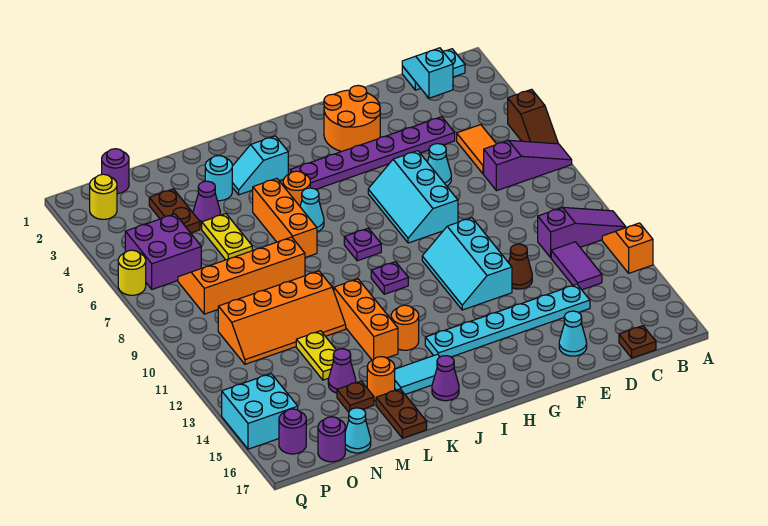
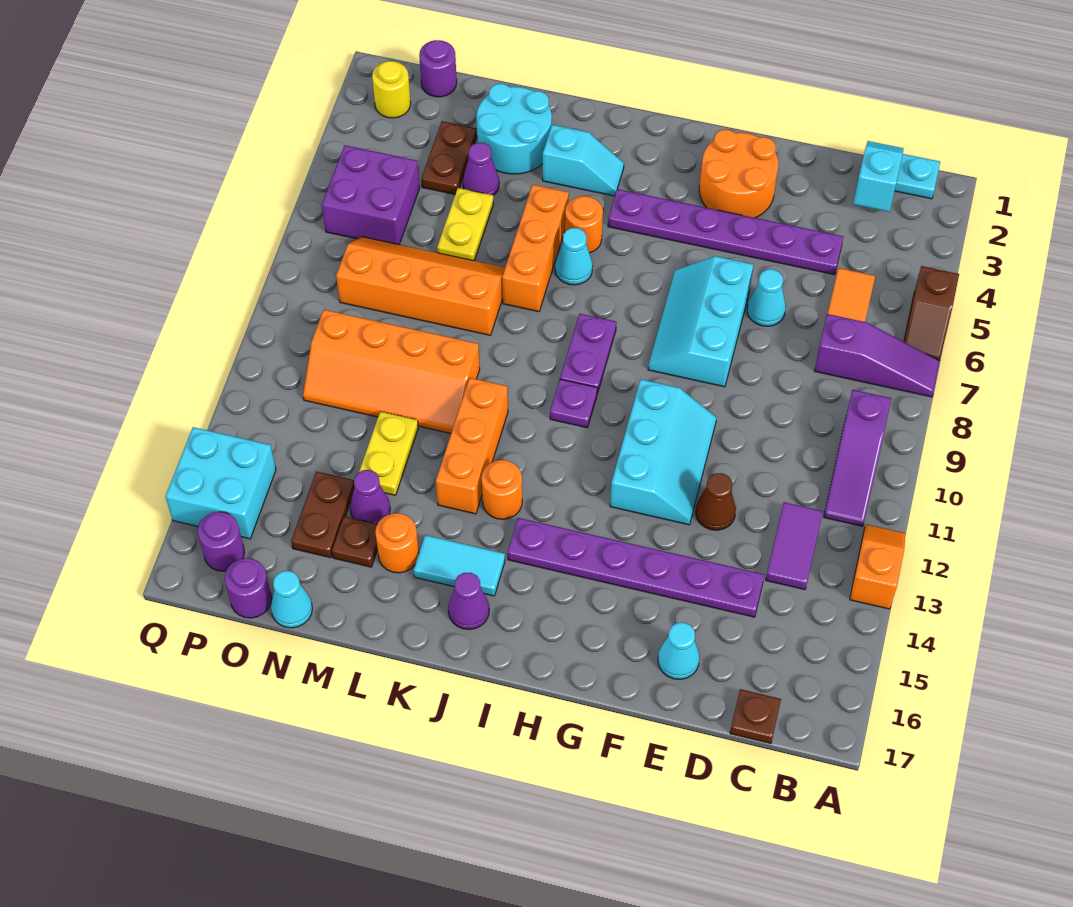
purple 1x3 slope [538,207,626,257] -> purple 1x3 slope turned to [824,390,891,526]
cyan 1x6 plate [425,284,590,357] -> purple 1x6 plate [507,518,764,617]
cyan 2x3 slope [422,218,512,310] -> cyan 2x3 slope turned to [610,379,717,525]
purple 1x1 plate [344,228,381,261] -> purple 1x2 plate [560,314,616,394]
cyan 1x2 slope [232,136,288,195] -> cyan 1x2 slope turned to [543,125,624,196]
cyan 1x1 round brick [205,156,232,201] -> cyan 2x2 round brick [477,84,552,174]
brown 1x2 plate [376,389,427,438] -> brown 1x2 plate moved to [291,471,355,558]
yellow 1x1 round brick [118,250,146,295] -> none

